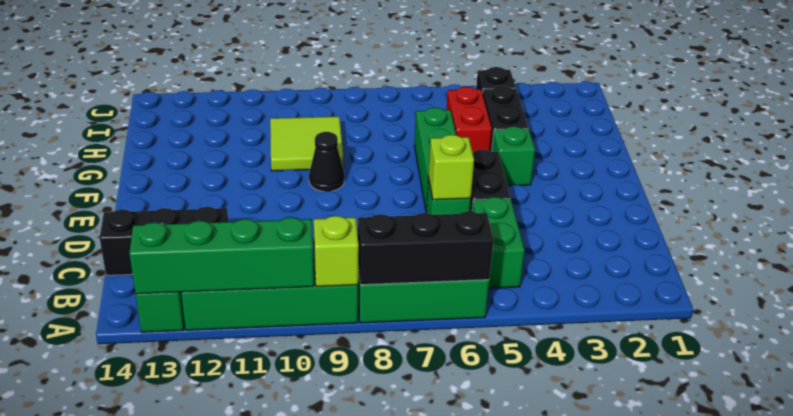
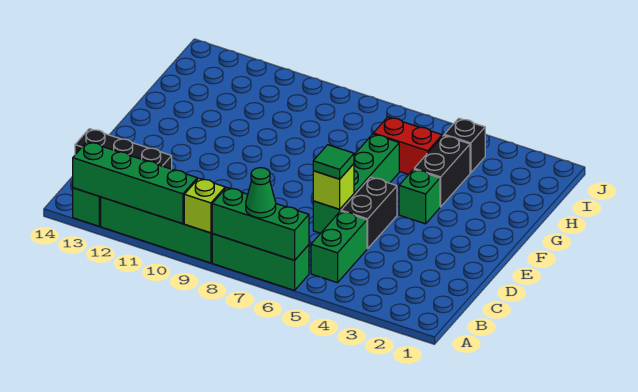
black 1x3 brick [358,211,494,285] -> green 1x3 brick [212,187,309,260]
none -> green 1x1 cone [246,168,276,218]
none -> green 1x1 tile [313,145,354,179]
black 1x1 cone [309,132,344,192] -> none
red 1x2 brick [446,87,492,152] -> red 1x2 brick turned to [373,117,442,174]
lime 2x2 tile [270,117,343,171] -> none

